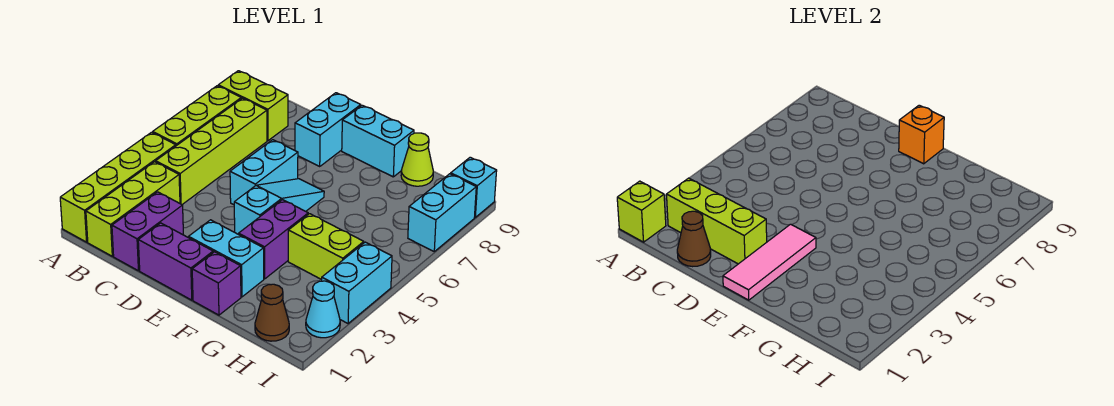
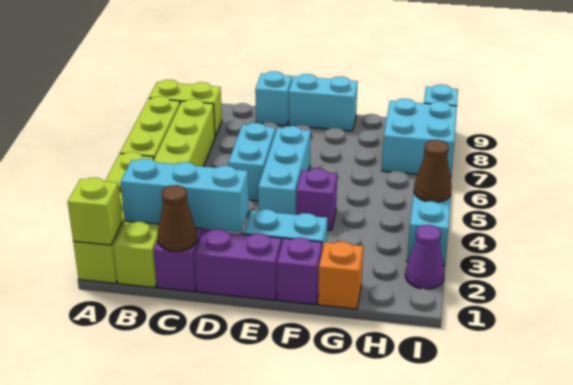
lime 1x3 brick [667,178,767,264] -> cyan 1x3 brick [121,158,249,232]
cyan 1x2 brick [295,93,361,166] -> cyan 1x1 brick [255,71,292,125]
pink 1x3 tile [723,224,816,300] -> none
cyan 1x3 slope [234,179,324,234] -> cyan 1x3 brick [258,126,311,215]
orange 1x1 brick [899,105,944,164] -> orange 1x1 brick moved to [318,242,363,309]
purple 1x2 brick [239,200,308,279] -> purple 1x1 brick [296,169,337,230]
lime 1x2 brick [288,214,364,280] -> none
lime 1x1 cone [401,133,433,186] -> none
brown 1x1 cone [255,284,289,341] -> brown 1x1 cone moved to [414,140,452,203]
cyan 1x1 cone [306,281,340,338] -> purple 1x1 cone [405,225,444,289]
cyan 1x2 brick [408,174,476,251] -> cyan 2x2 brick [382,99,457,177]

